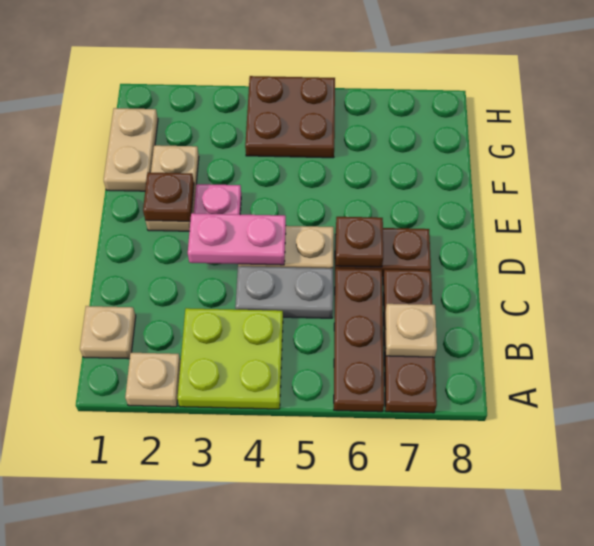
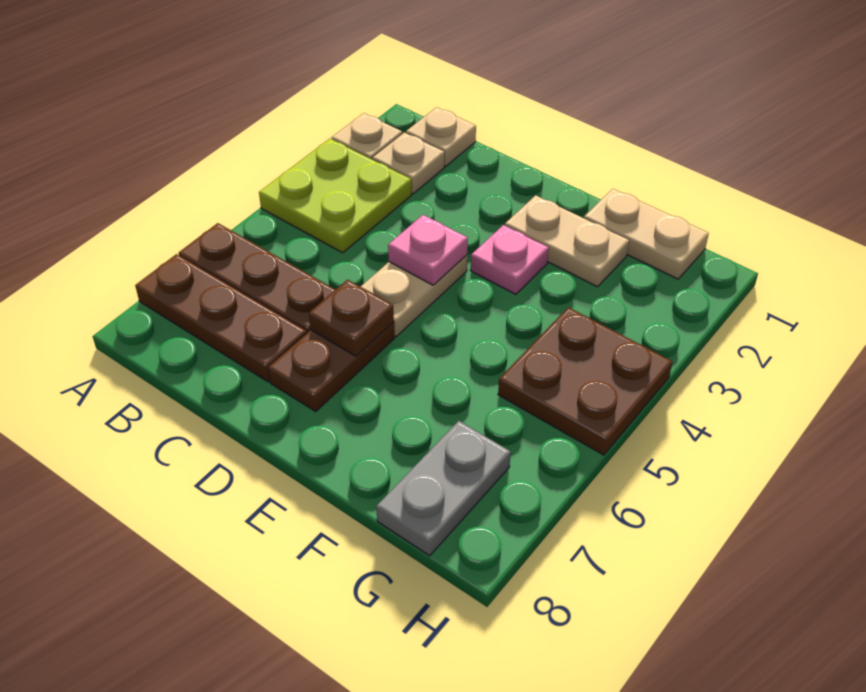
tan 1x1 plate [385,304,437,357] -> tan 1x1 plate moved to [373,133,444,194]
grey 1x2 plate [235,266,333,318] -> grey 1x2 plate moved to [376,421,511,556]
pink 1x2 plate [188,213,286,265] -> pink 1x1 plate [388,215,468,285]
brown 1x1 plate [143,172,194,221] -> none

